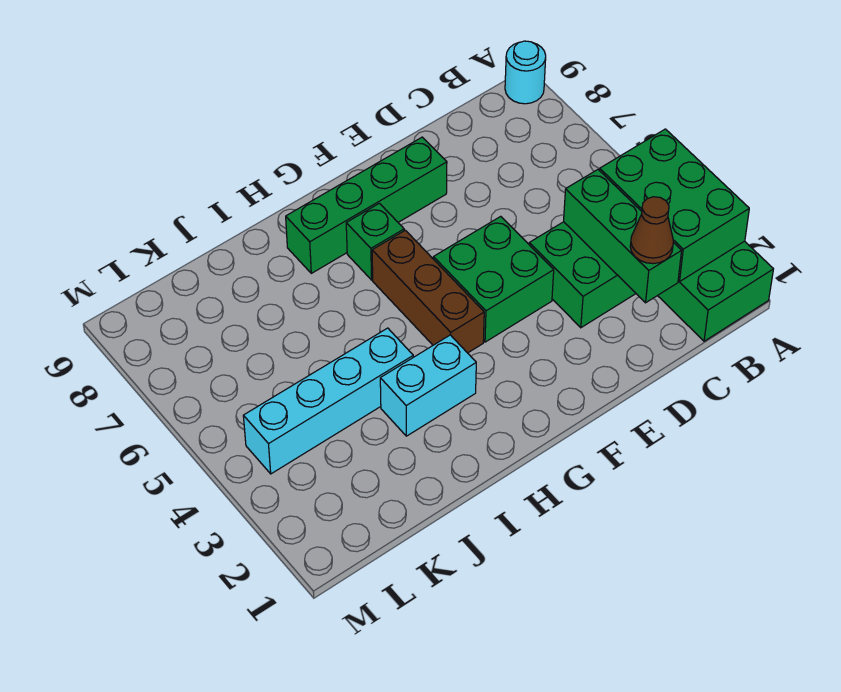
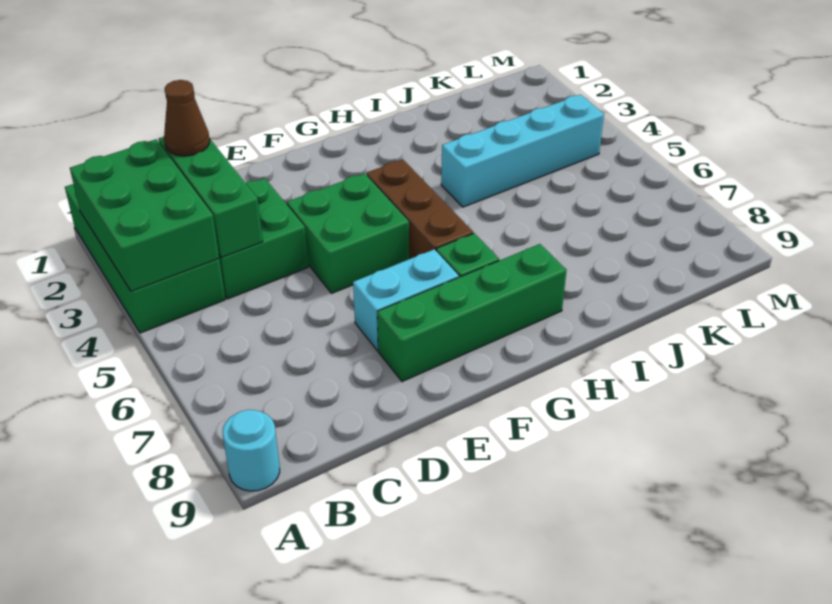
cyan 1x2 brick [380,335,476,436] -> cyan 1x2 brick moved to [353,249,459,351]

